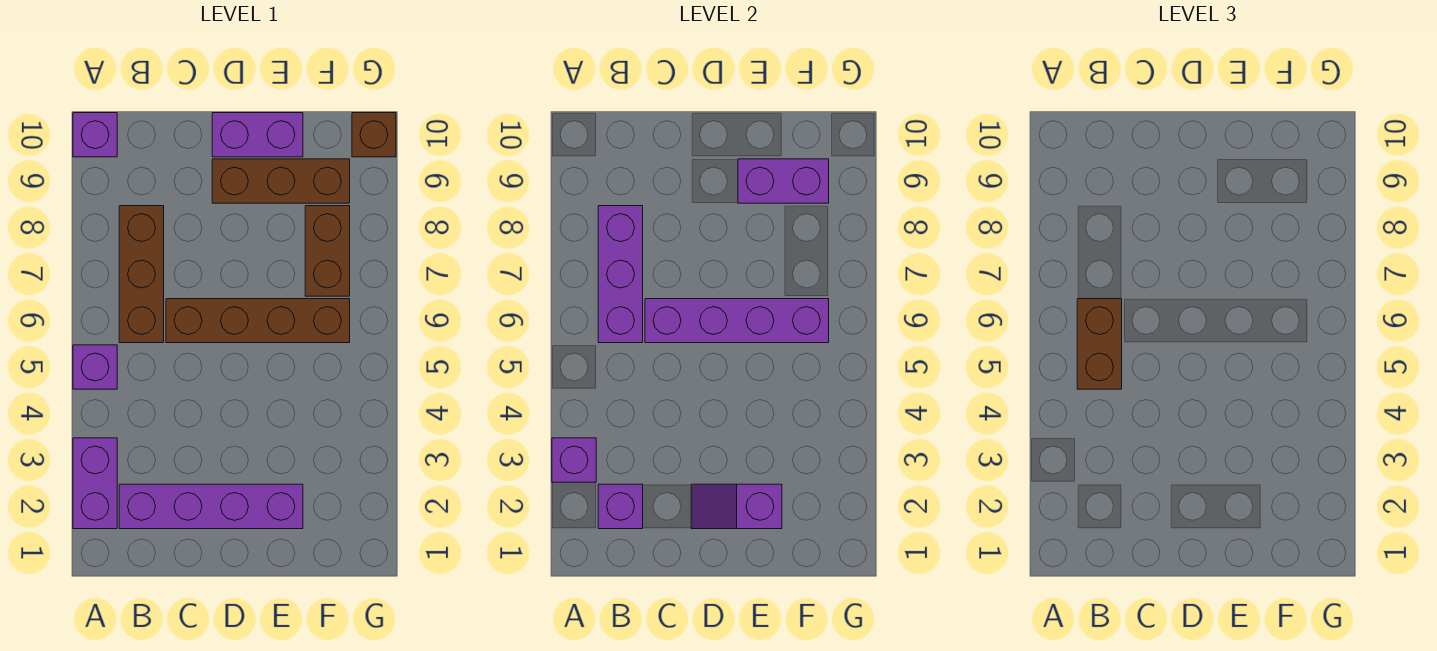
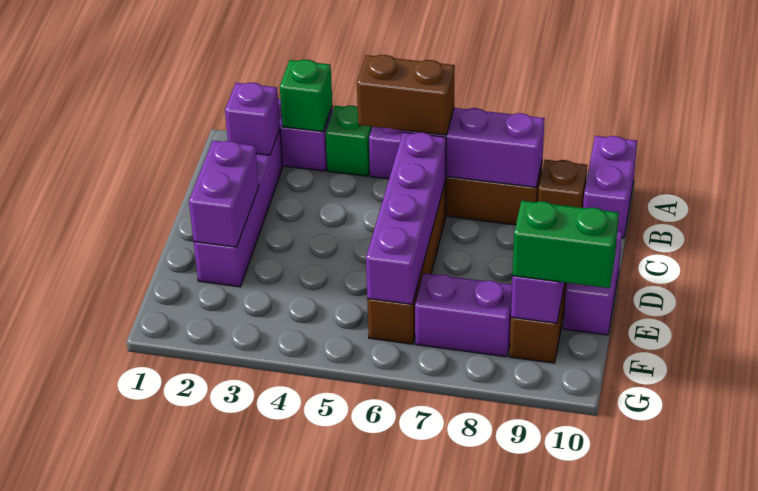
purple 1x1 brick [552,438,596,482] -> green 1x1 brick [280,60,332,132]
none -> green 1x1 brick [326,106,372,176]
purple 1x1 brick [73,113,117,157] -> purple 1x2 brick [583,136,637,238]
purple 1x2 slope [691,484,782,529] -> purple 1x2 brick [189,141,259,247]
brown 1x2 brick [305,206,350,296] -> purple 1x2 brick [415,273,512,357]
none -> green 1x2 brick [513,201,619,288]
brown 1x1 brick [352,113,396,157] -> brown 1x1 brick moved to [538,160,587,208]

